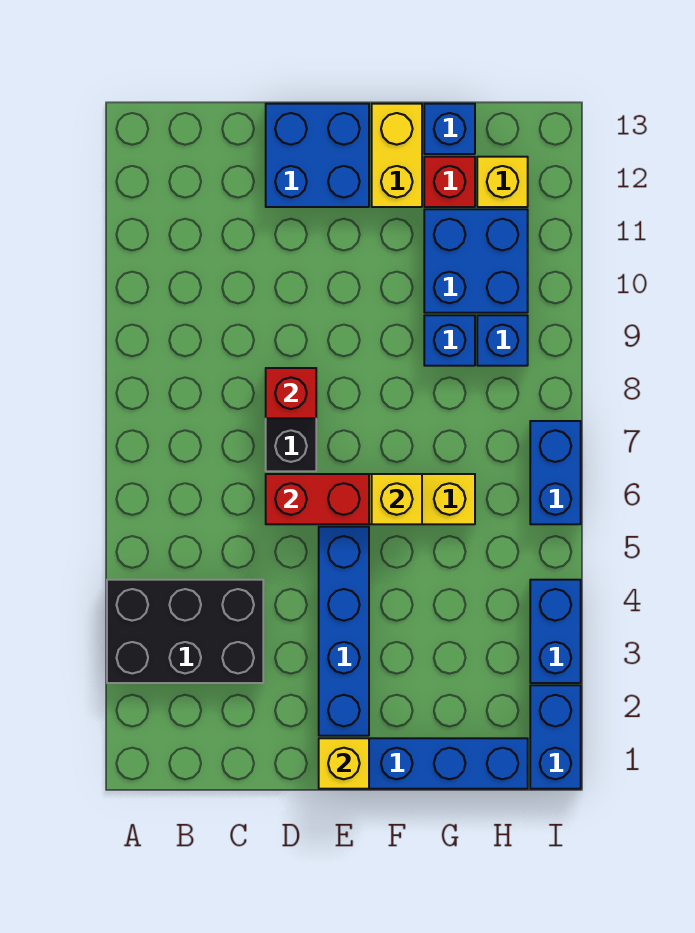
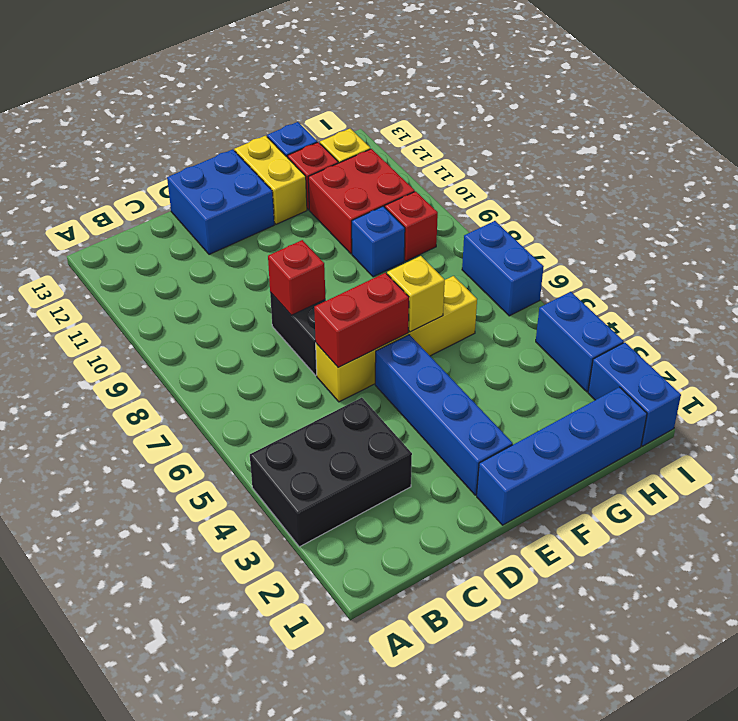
yellow 1x1 brick [319,738,369,789] -> none
blue 2x2 brick [424,209,528,313] -> red 2x2 brick [308,149,415,254]
blue 1x1 brick [477,315,528,366] -> red 1x1 brick [385,191,438,261]

